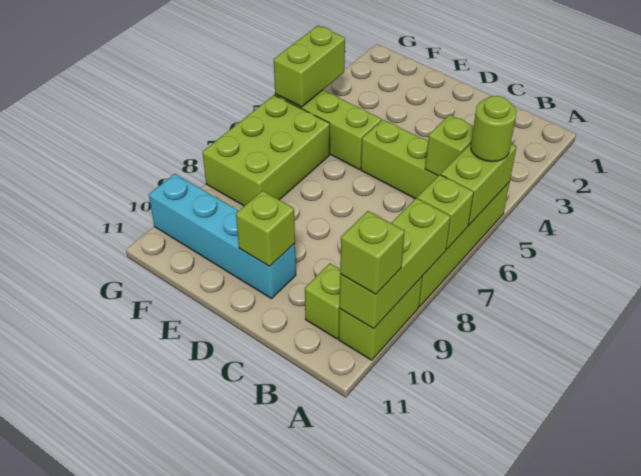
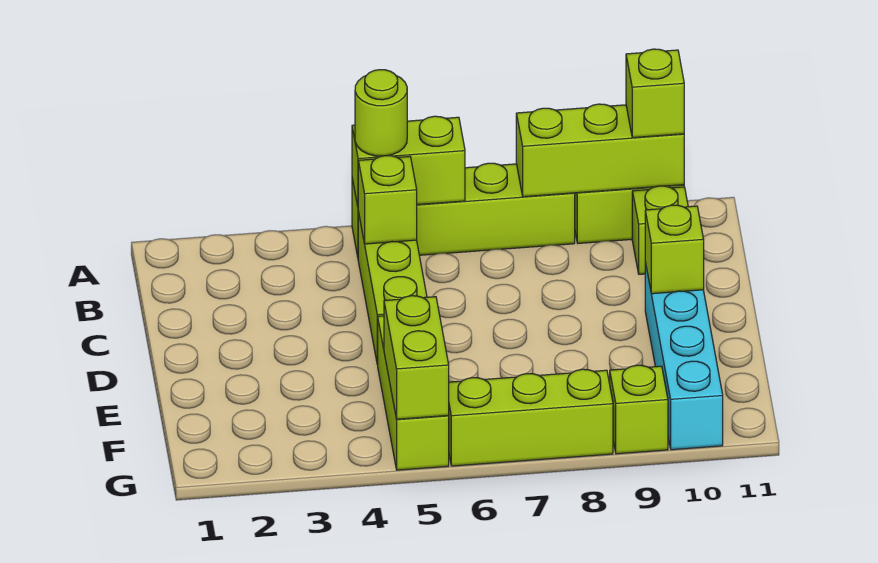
lime 1x1 brick [417,175,474,249] -> lime 1x1 brick moved to [610,365,668,454]
lime 2x3 brick [202,95,330,206] -> lime 1x3 brick [449,369,613,466]
lime 1x2 brick [274,26,345,107] -> lime 1x2 brick turned to [384,296,449,419]

